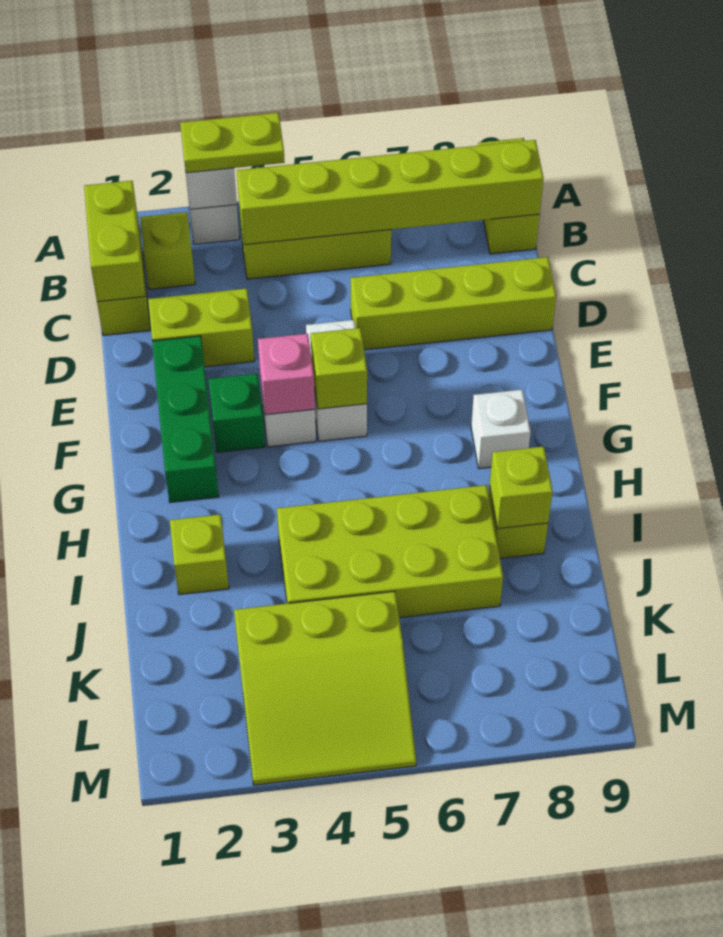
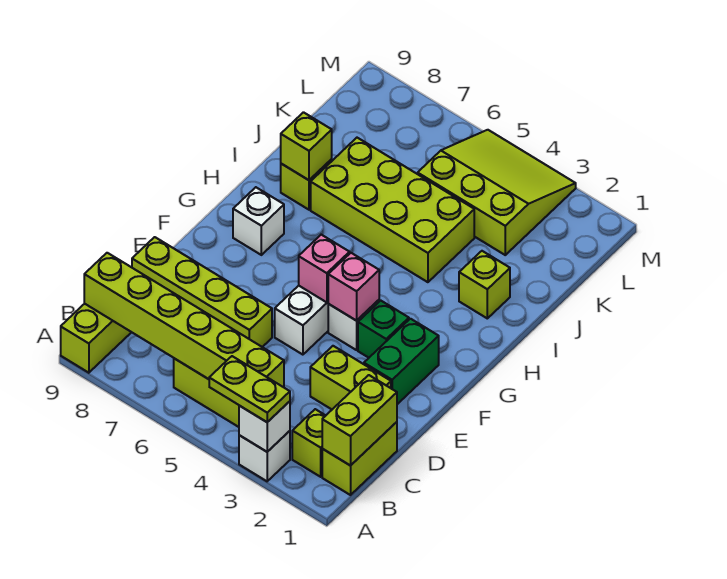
green 1x3 brick [152,336,219,502] -> green 1x2 brick [364,319,439,404]
lime 1x1 brick [311,328,367,409] -> pink 1x1 brick [299,235,350,302]

